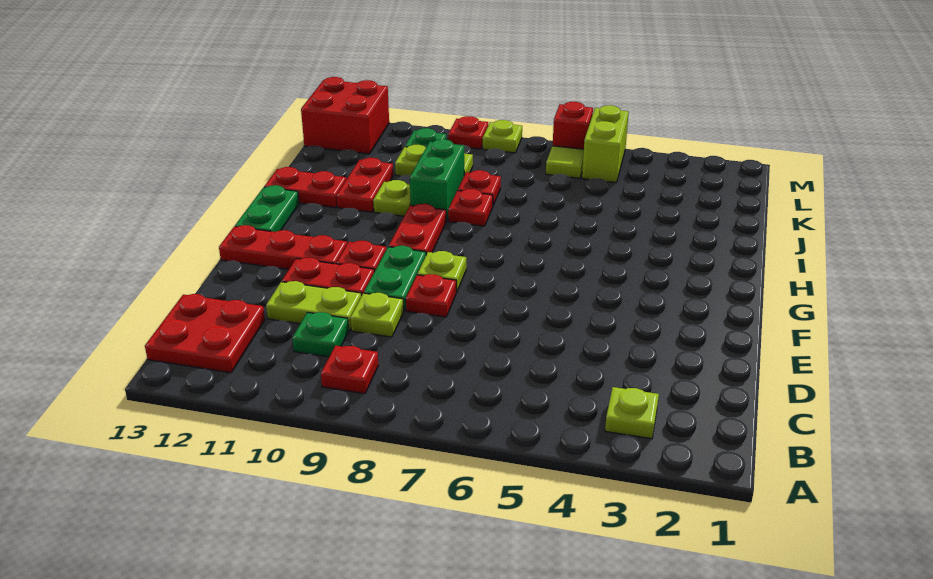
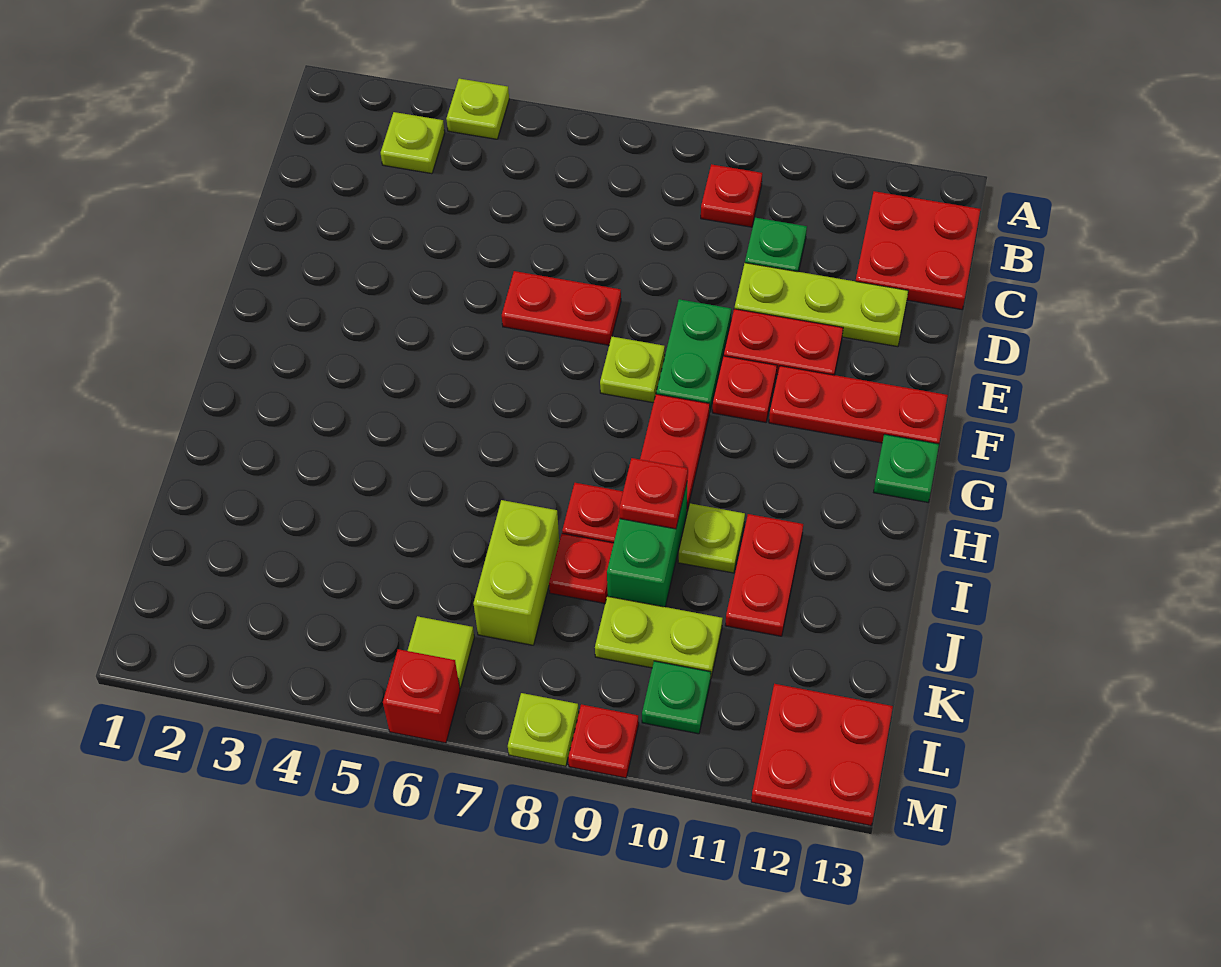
lime 1x1 plate [350,293,404,337] -> lime 1x1 plate moved to [446,79,509,139]
lime 1x2 plate [266,281,361,330] -> lime 1x3 plate [735,263,908,347]
red 1x1 plate [406,274,456,317] -> red 1x1 plate moved to [619,458,688,529]
green 1x2 plate [235,185,299,232] -> green 1x1 plate [874,434,939,502]
red 1x2 plate [264,167,346,208] -> red 1x2 plate moved to [502,271,621,345]
lime 1x2 brick [582,105,629,183] -> lime 1x2 brick moved to [474,500,559,645]
red 2x2 brick [301,77,389,154] -> red 2x2 plate [751,684,893,826]

